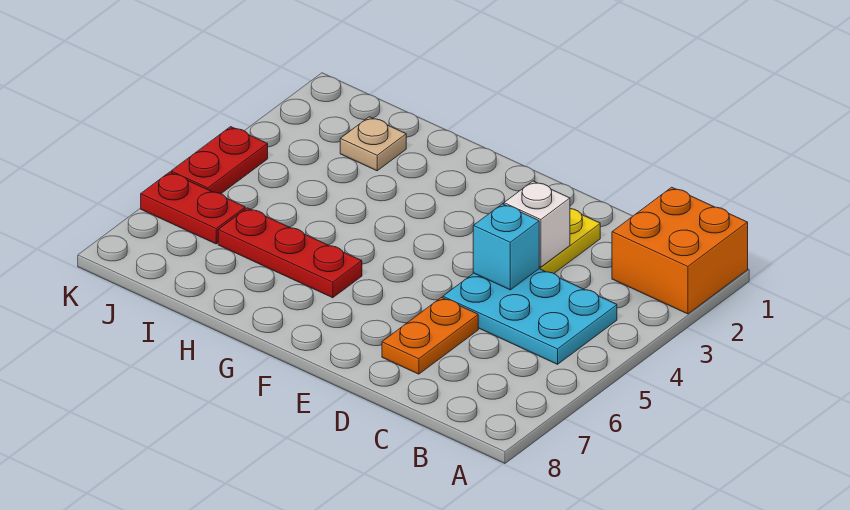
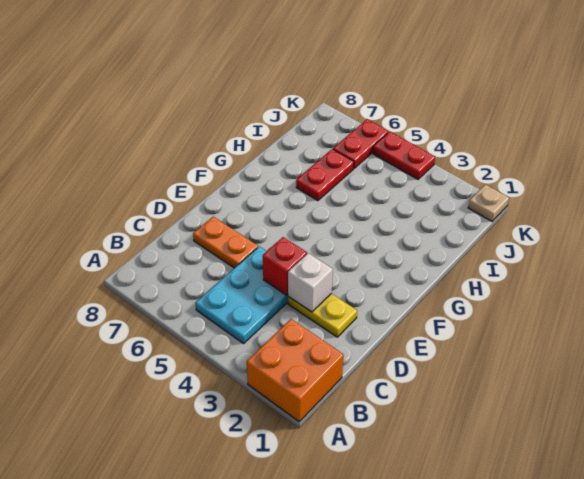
cyan 1x1 brick [473,204,539,290] -> red 1x1 brick [263,237,307,295]
red 1x3 plate [218,208,362,298] -> red 1x2 plate [296,149,354,201]
tan 1x1 plate [340,117,406,171] -> tan 1x1 plate moved to [468,184,509,221]

